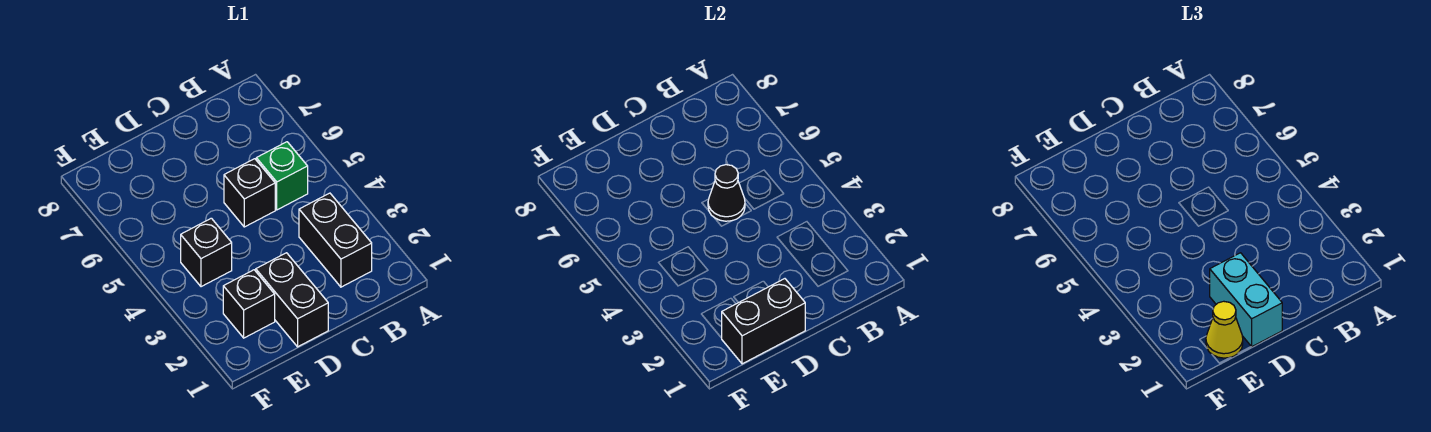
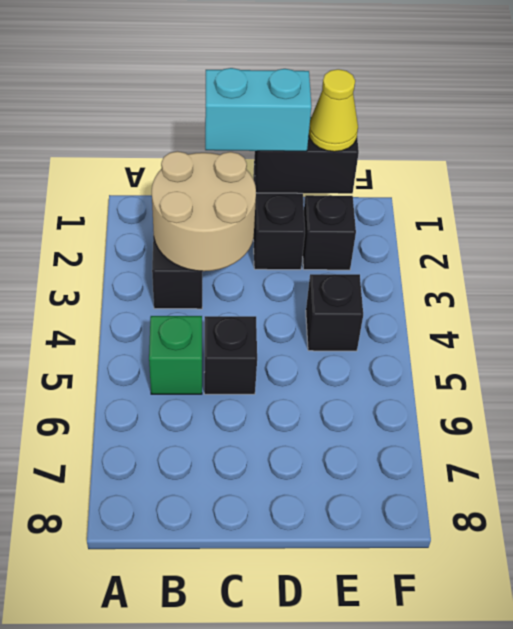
none -> tan 2x2 round brick [152,151,256,271]
black 1x1 cone [708,165,745,221] -> none
cyan 1x2 brick [1210,253,1282,347] -> cyan 1x2 brick turned to [205,68,311,151]

